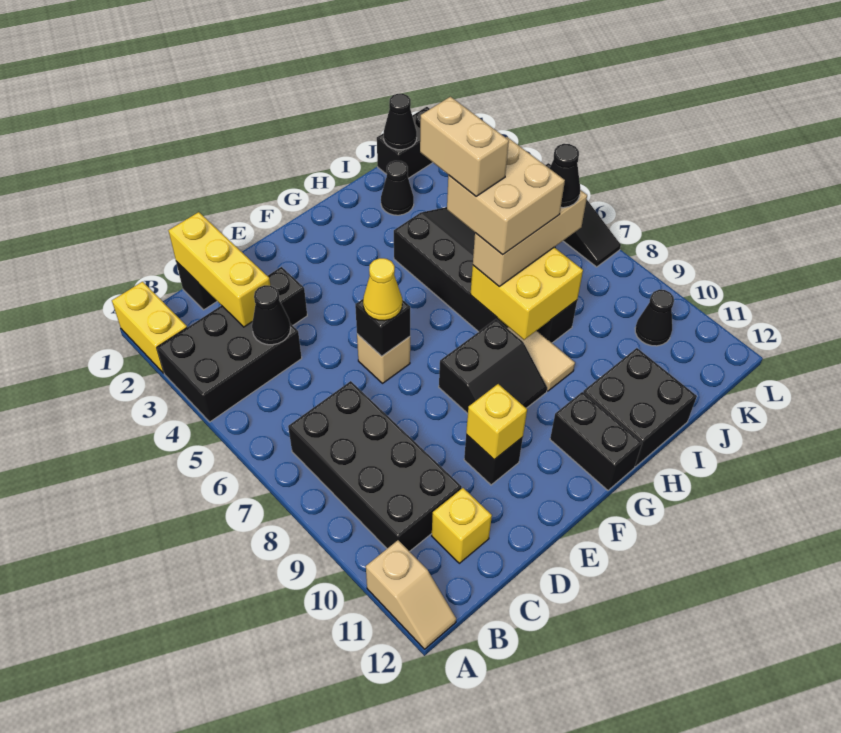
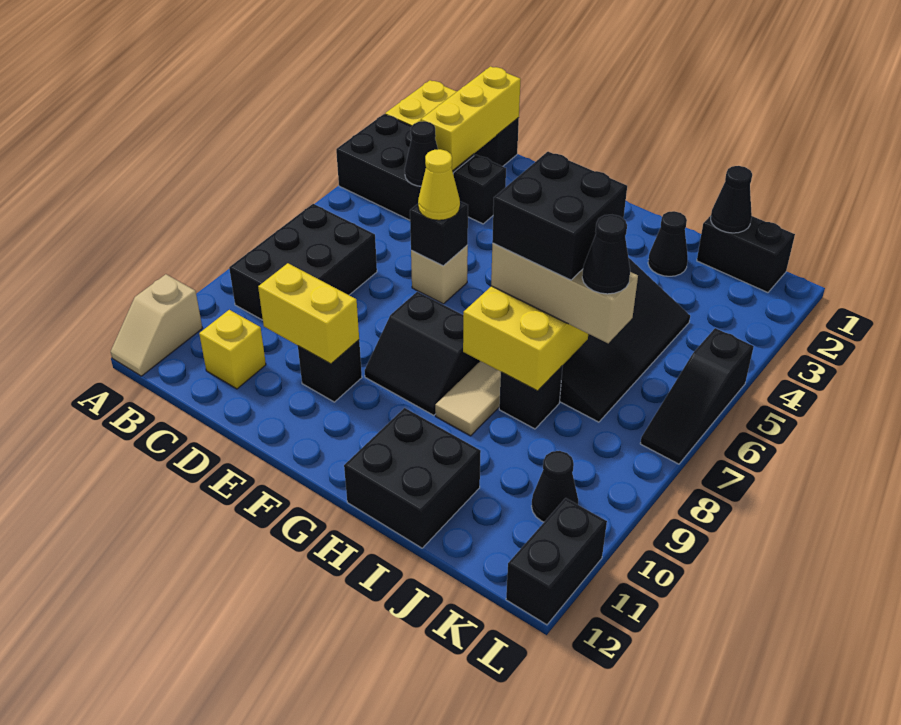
black 2x4 brick [288,381,462,552] -> black 2x3 brick [229,204,377,320]
yellow 1x1 brick [466,384,527,460] -> yellow 1x2 brick [258,263,359,364]
black 1x2 brick [550,392,642,490] -> black 1x2 brick moved to [506,498,607,625]
tan 1x2 brick [420,97,509,196] -> none
tan 2x2 brick [447,137,565,255] -> black 2x2 brick [492,152,627,280]

